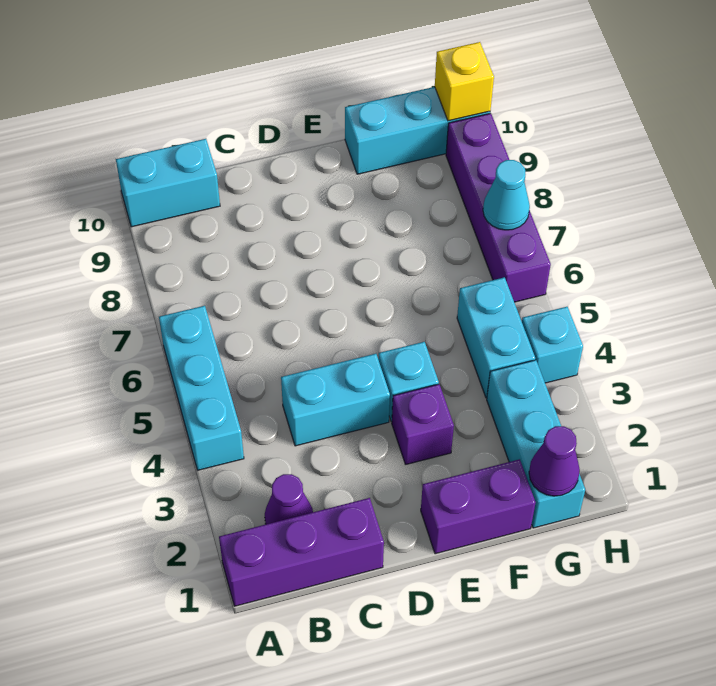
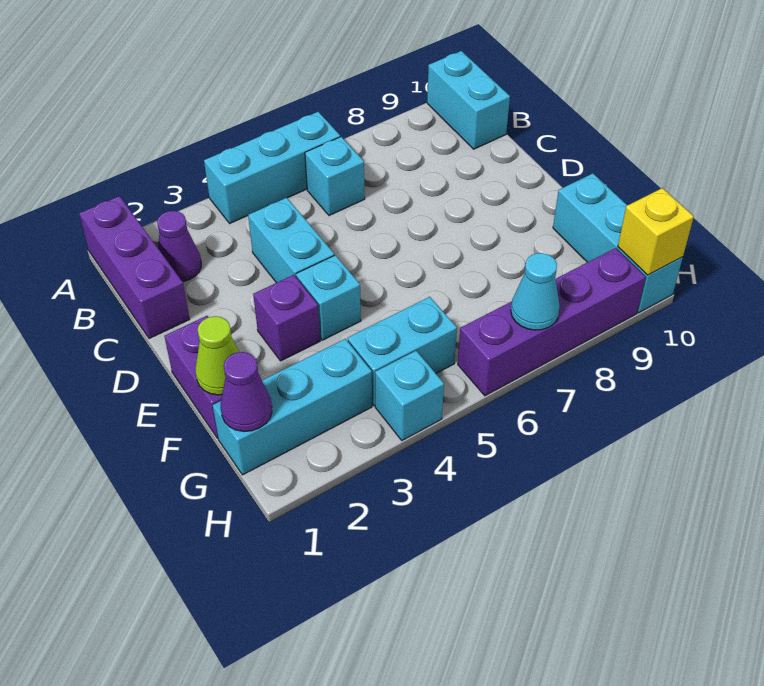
none -> cyan 1x1 brick [305,137,365,216]
none -> lime 1x1 cone [196,316,239,395]

